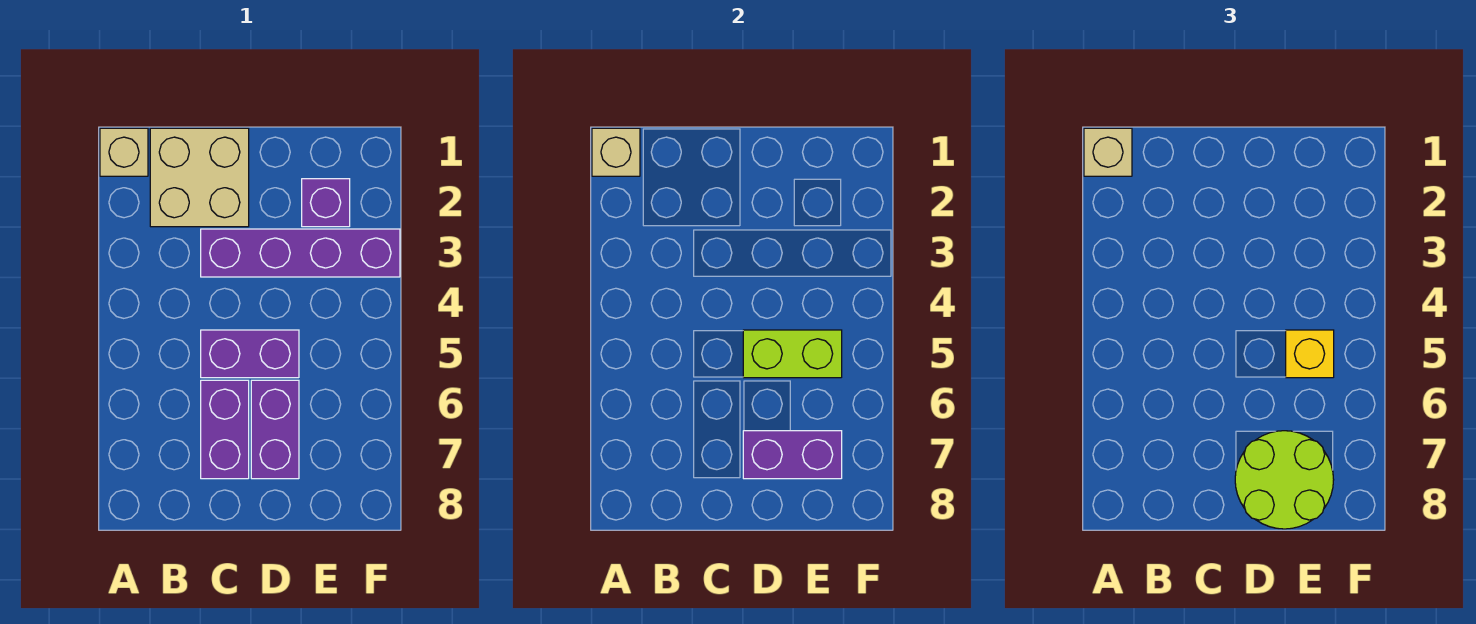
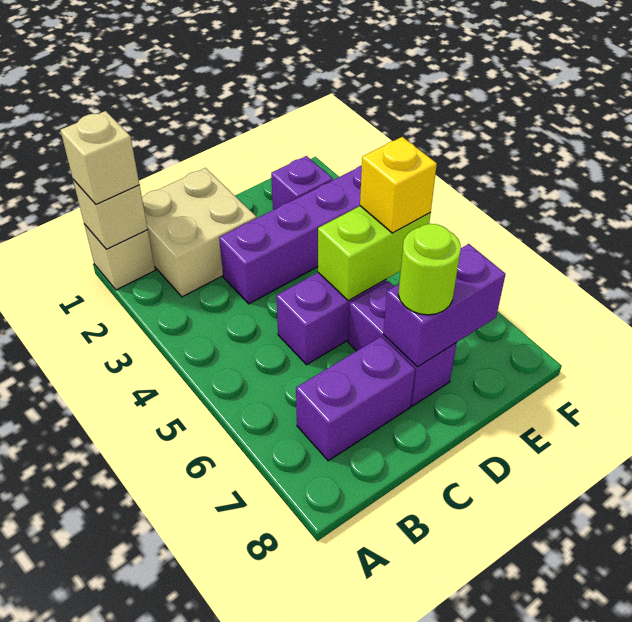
purple 1x2 brick [201,380,249,479] -> purple 1x2 brick turned to [296,336,415,461]
lime 2x2 round brick [1235,431,1334,529] -> lime 1x1 round brick [398,224,461,315]

